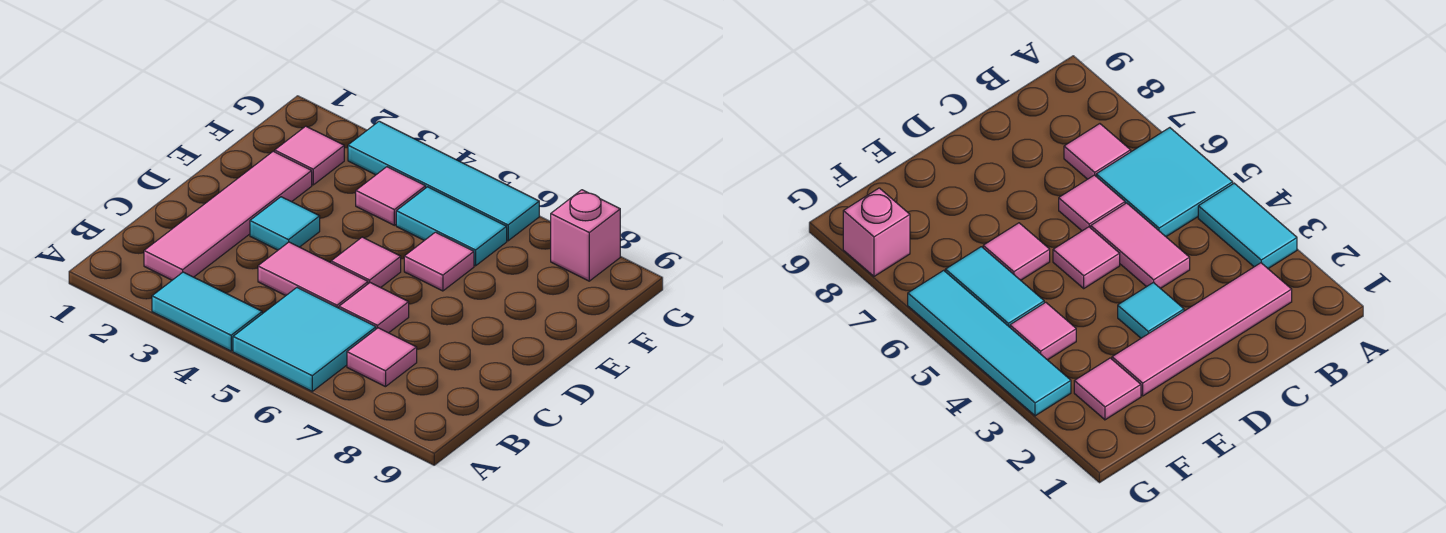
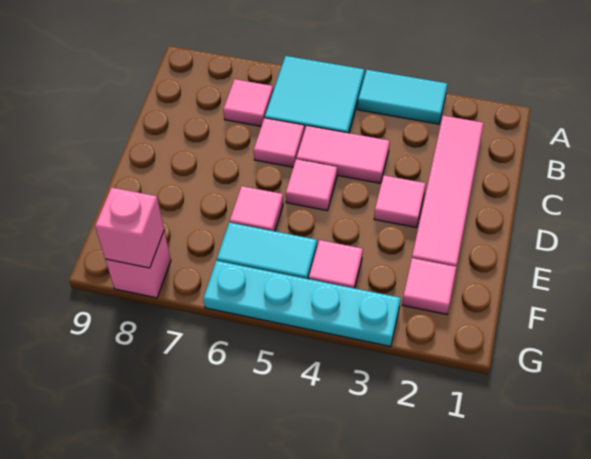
cyan 1x1 tile [250,197,320,250] -> pink 1x1 tile [374,175,426,228]
cyan 1x4 tile [348,121,539,241] -> cyan 1x4 plate [203,261,401,347]
none -> pink 1x1 brick [95,187,164,268]

